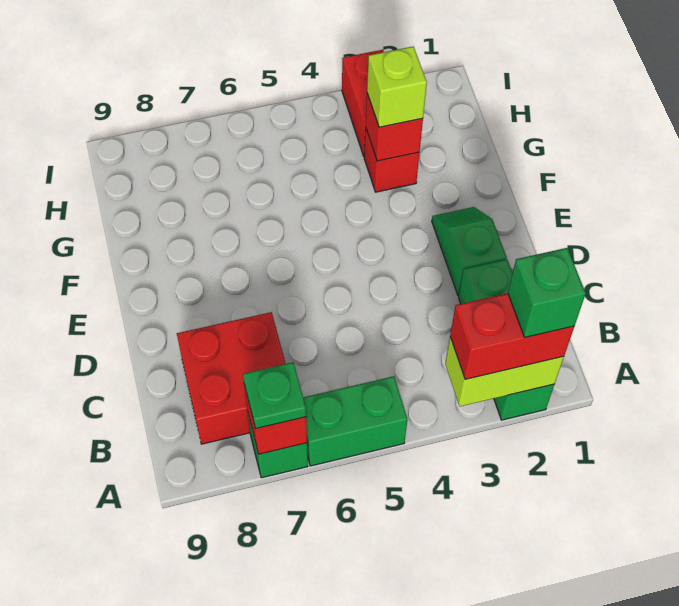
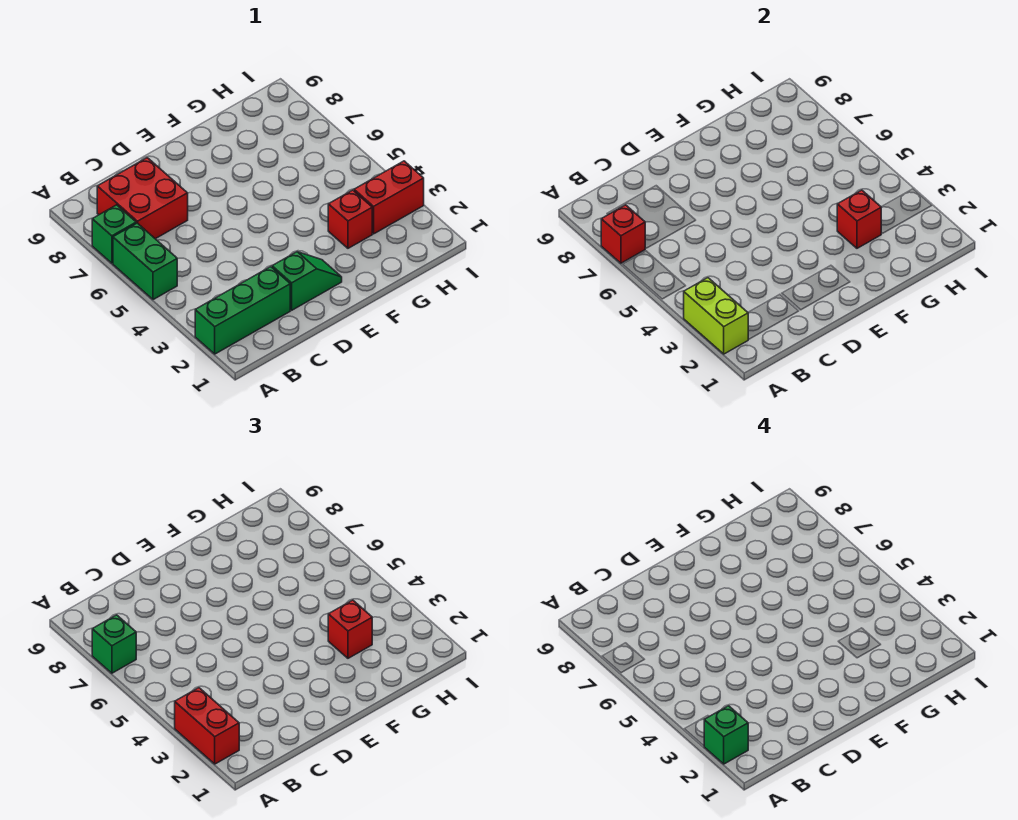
green 1x1 plate [243,362,306,429] -> green 1x1 brick [92,615,136,673]
lime 1x1 brick [367,47,427,127] -> red 1x1 brick [328,600,372,658]

